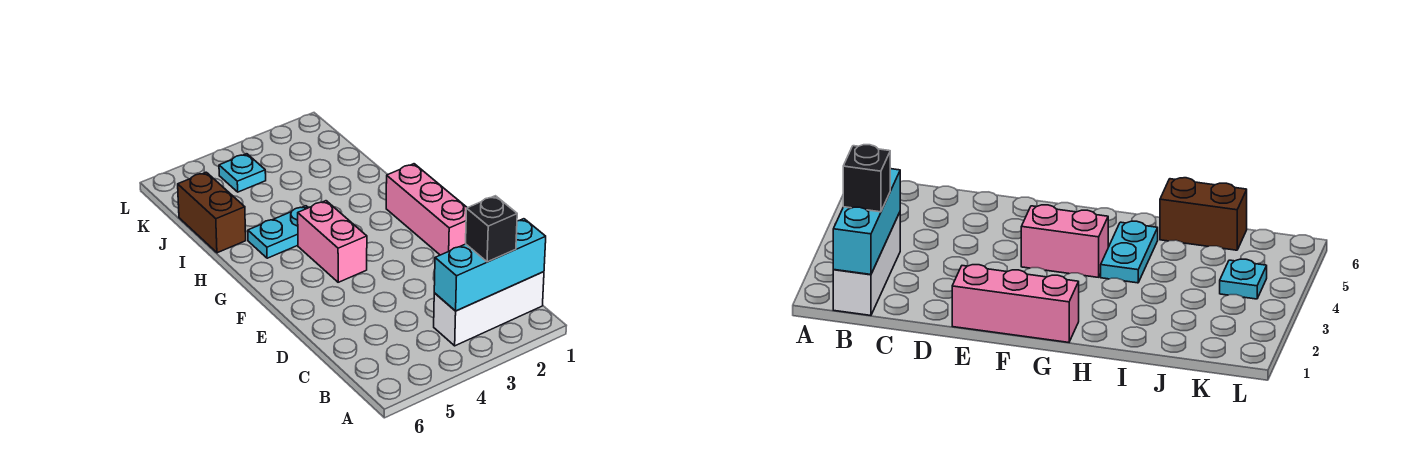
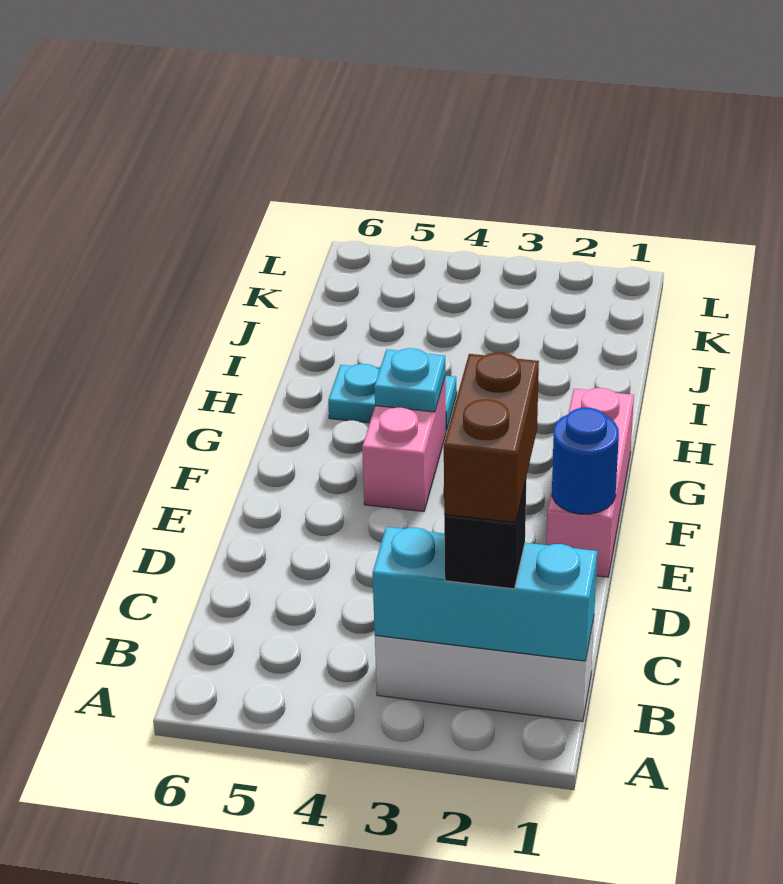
none -> blue 1x1 round brick [552,408,619,514]
brown 1x2 brick [178,172,246,253] -> brown 1x2 brick moved to [444,353,539,522]
cyan 1x1 plate [219,154,266,192] -> cyan 1x1 plate moved to [374,348,446,412]

